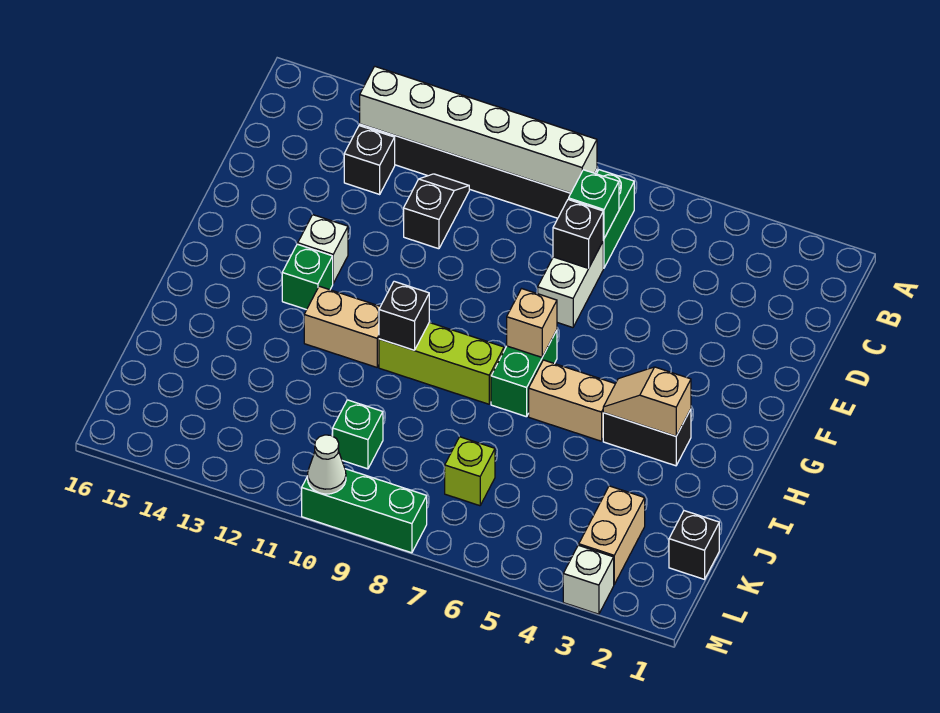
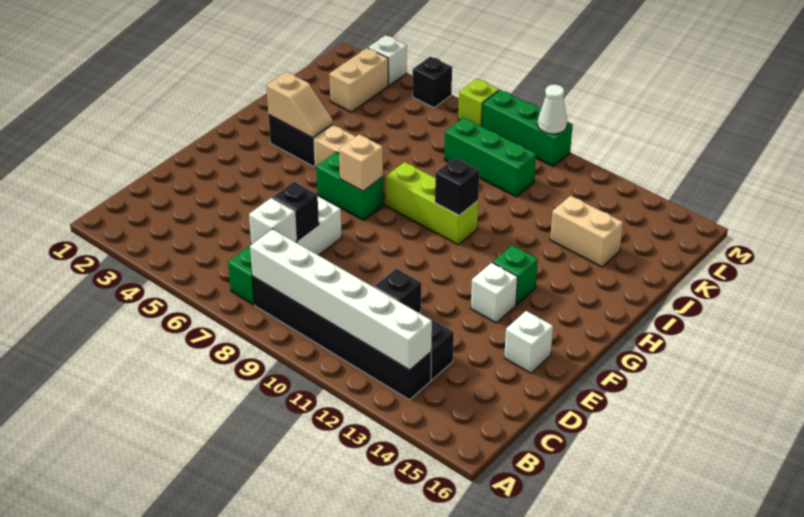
green 1x1 brick [569,170,619,239] -> white 1x1 brick [249,198,297,244]
none -> white 1x1 brick [504,311,553,373]
green 1x2 brick [491,330,557,417] -> green 1x2 brick turned to [316,152,383,220]
tan 1x2 brick [304,286,380,367] -> tan 1x2 brick moved to [550,196,623,267]
black 1x1 brick [669,511,719,579] -> black 1x1 brick moved to [413,57,452,108]
lime 1x1 brick [445,437,495,506] -> lime 1x1 brick moved to [458,79,499,127]
green 1x1 brick [333,400,383,469] -> green 1x3 brick [444,118,536,197]

